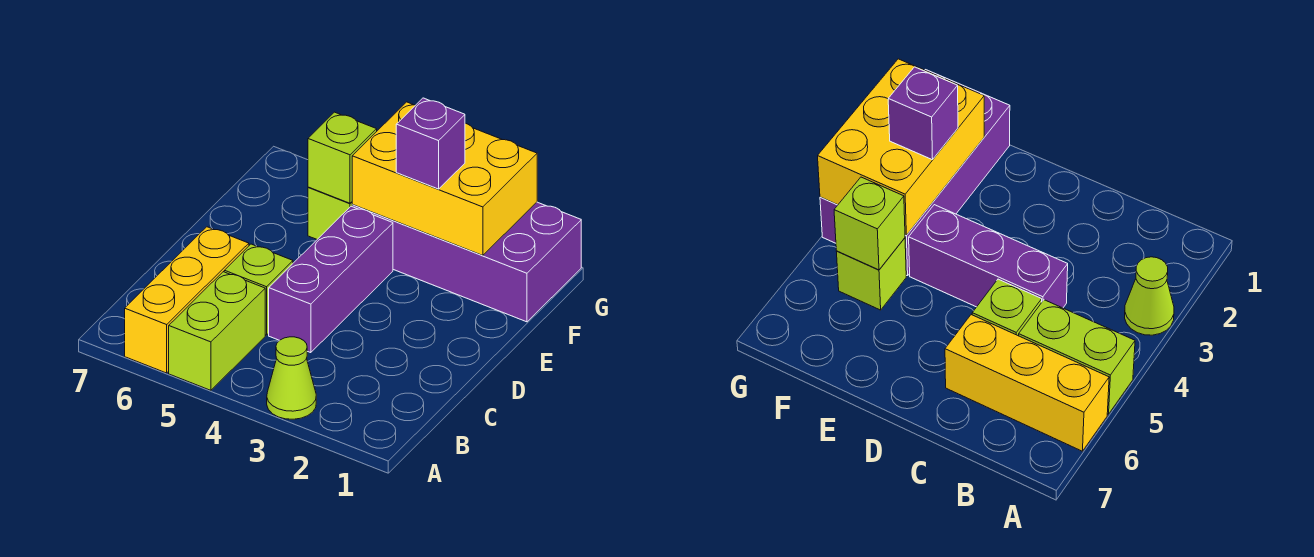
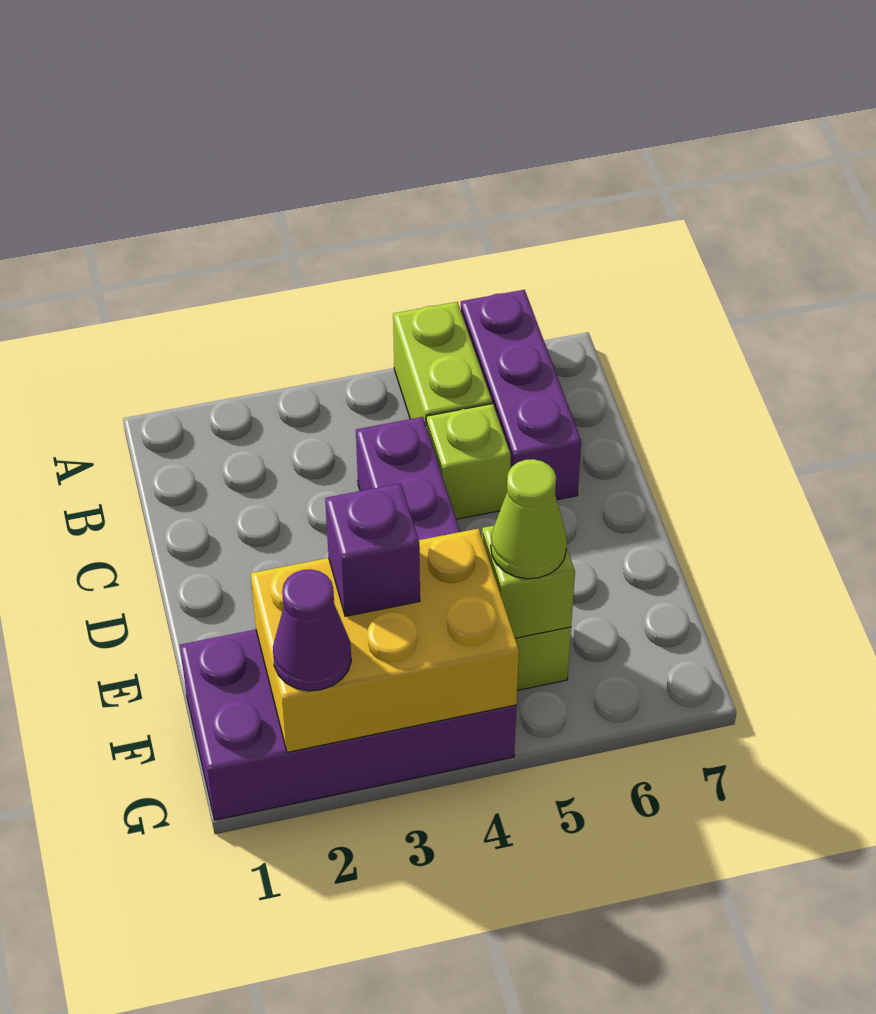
lime 1x1 cone [267,337,316,419] -> lime 1x1 cone moved to [491,459,567,579]
yellow 1x3 brick [125,227,249,373] -> purple 1x3 brick [461,290,581,500]
none -> purple 1x1 cone [273,569,351,691]

